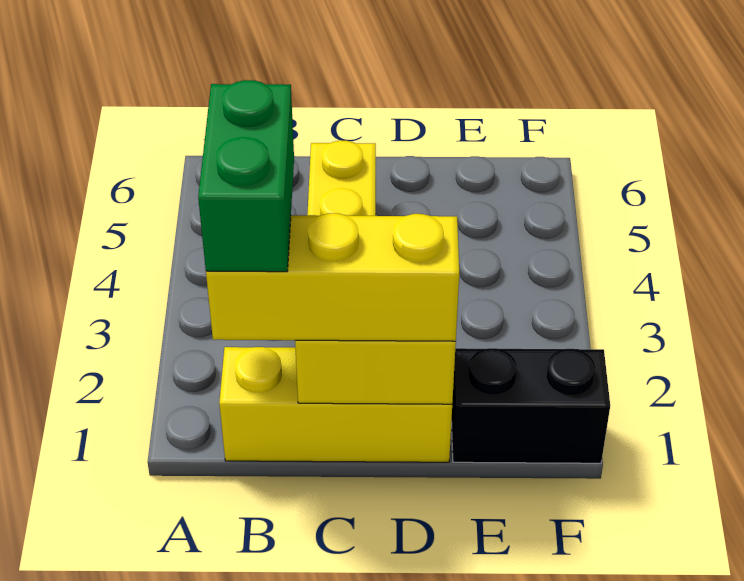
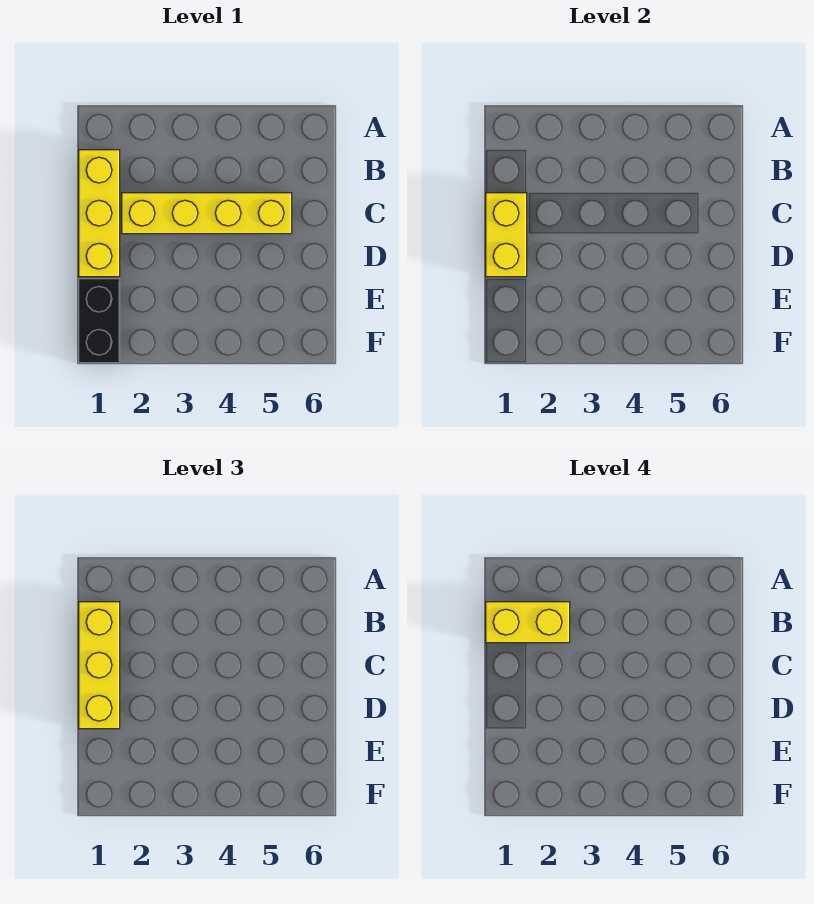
green 1x2 brick [198,80,294,272] -> yellow 1x2 brick [486,602,570,643]

